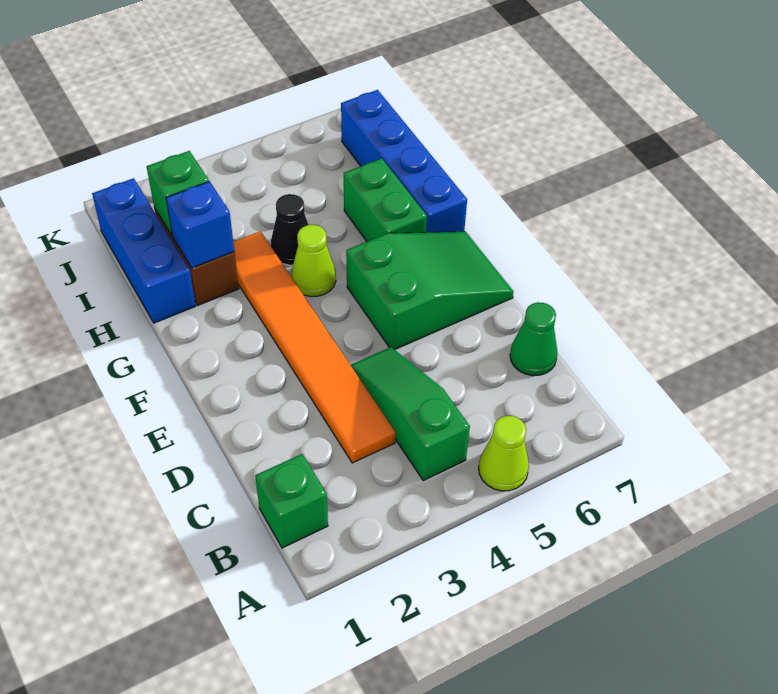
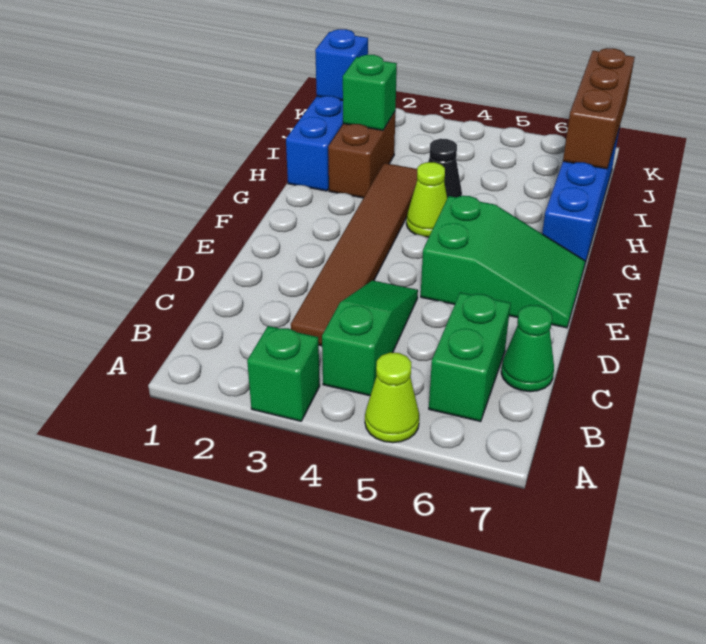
green 1x1 brick [255,454,328,548] -> green 1x1 brick moved to [247,326,320,421]
orange 1x6 tile [233,231,396,463] -> brown 1x6 tile [291,163,417,346]
green 1x2 brick [344,158,427,241] -> green 1x2 brick moved to [429,292,511,422]
blue 1x1 brick [166,181,234,268] -> blue 1x1 brick moved to [315,29,368,100]
none -> brown 1x3 brick [563,48,635,169]

